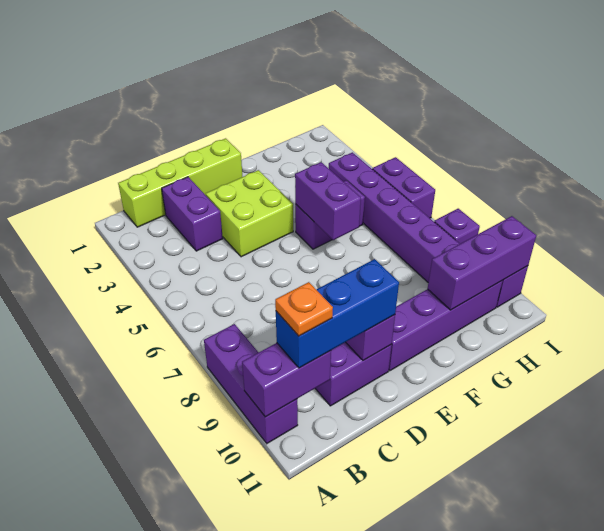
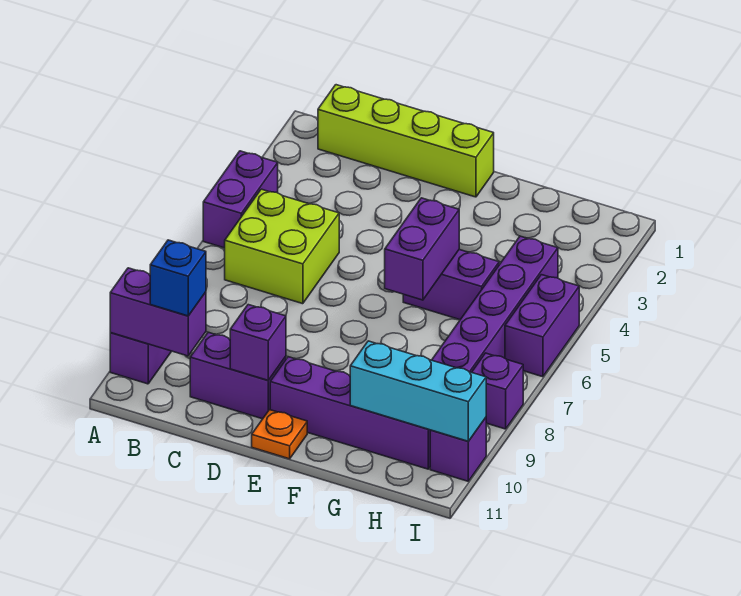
blue 1x3 brick [276,259,399,368] -> blue 1x1 brick [150,240,206,316]
orange 1x1 plate [275,282,333,336] -> orange 1x1 plate moved to [252,410,307,459]
purple 1x2 brick [162,177,223,251] -> purple 1x2 brick moved to [203,151,278,248]
lime 2x2 brick [206,170,293,257] -> lime 2x2 brick moved to [225,189,339,304]
purple 1x3 brick [428,216,536,310] -> cyan 1x3 brick [350,341,486,441]

